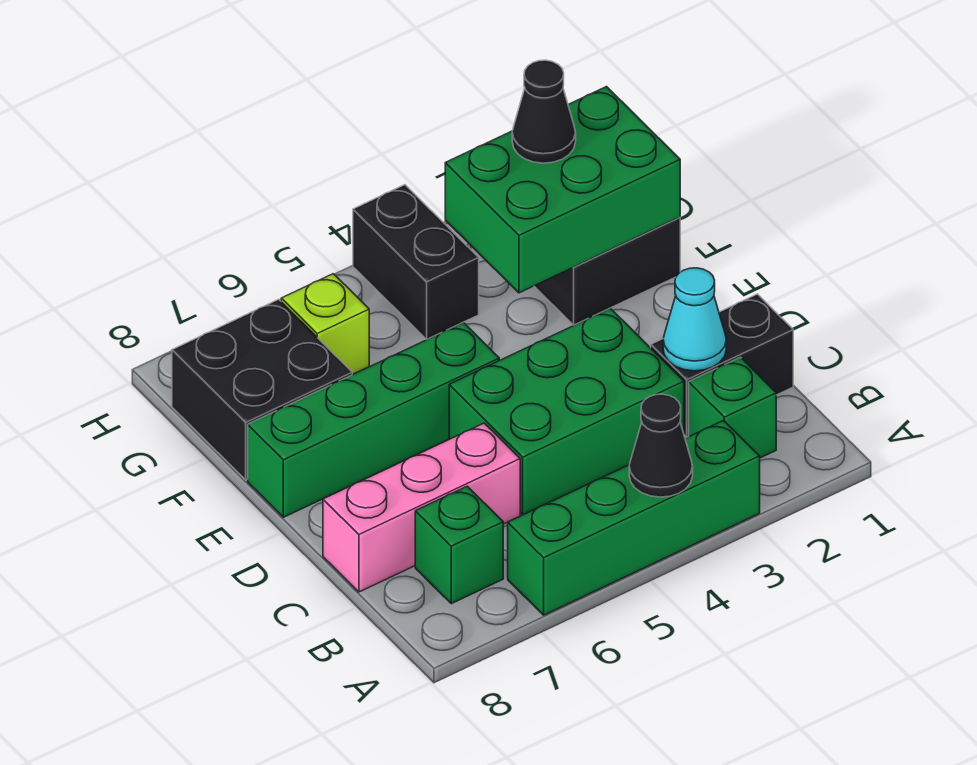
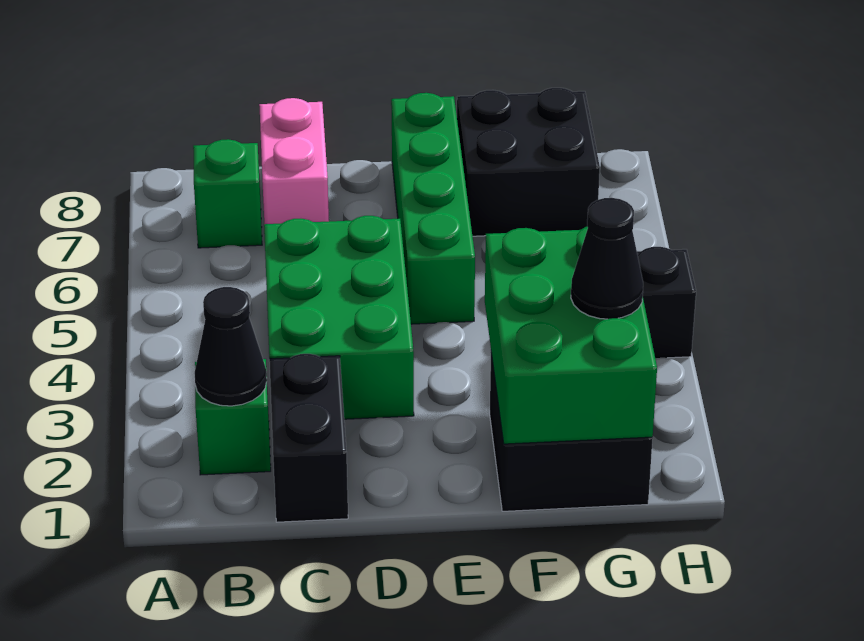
green 1x4 brick [508,421,760,615] -> none
black 1x1 cone [629,394,693,497] -> black 1x1 cone moved to [195,287,267,406]
cyan 1x1 cone [663,268,726,371] -> none
pink 1x3 brick [323,423,520,592] -> pink 1x2 brick [259,98,329,224]
lime 1x1 brick [281,274,369,375] -> none

